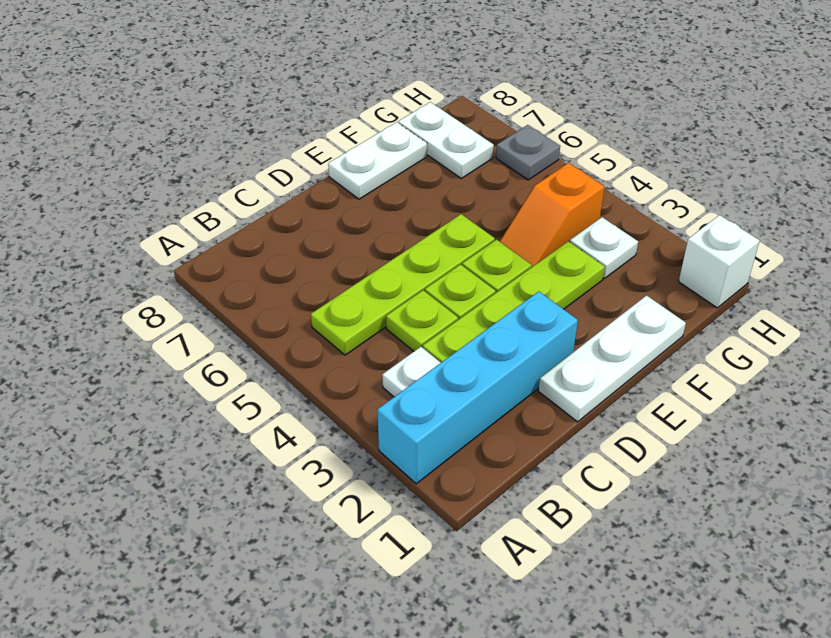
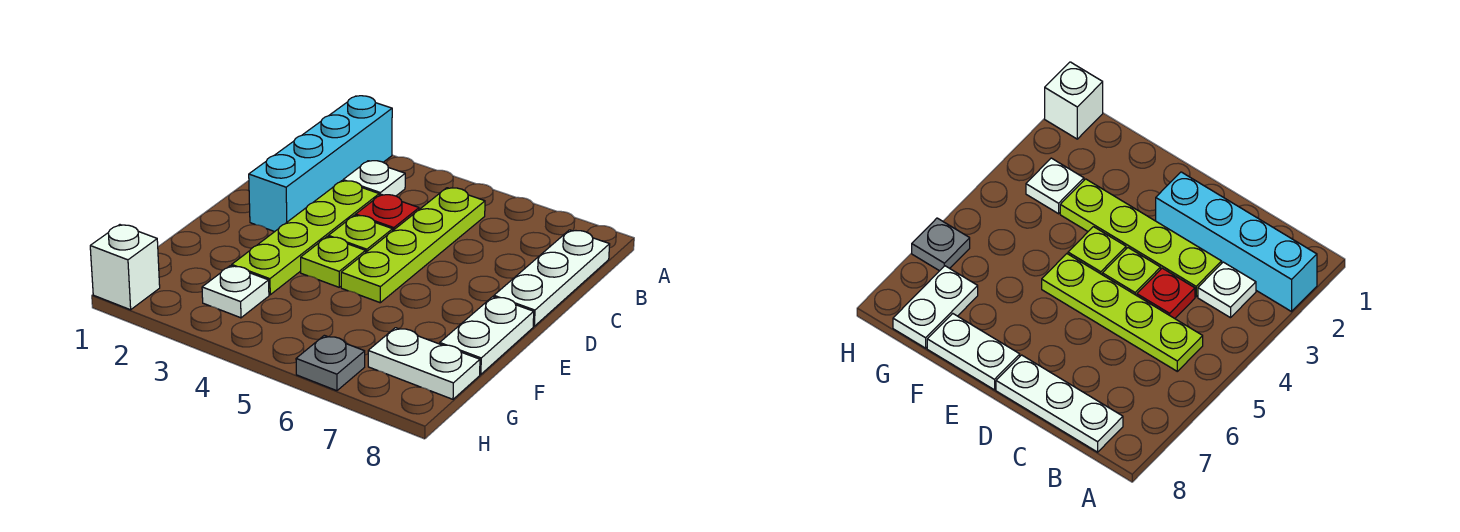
lime 1x1 plate [386,290,458,351] -> red 1x1 plate [356,194,419,230]
white 1x3 plate [539,295,686,422] -> white 1x3 plate moved to [494,230,610,326]
orange 1x2 slope [500,163,604,267] -> none

